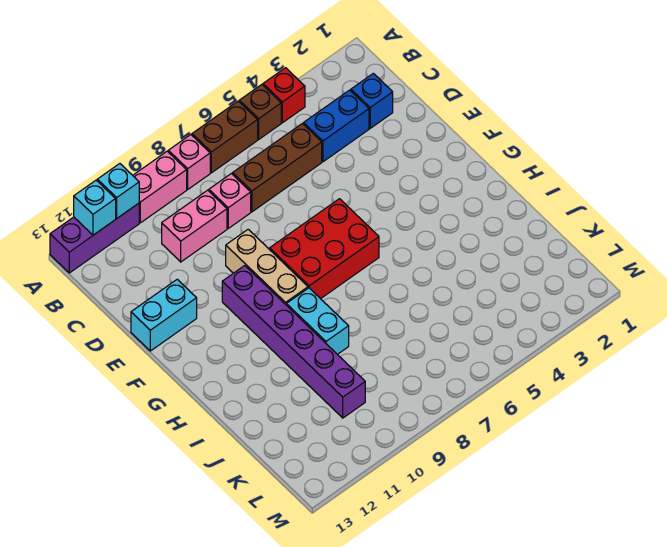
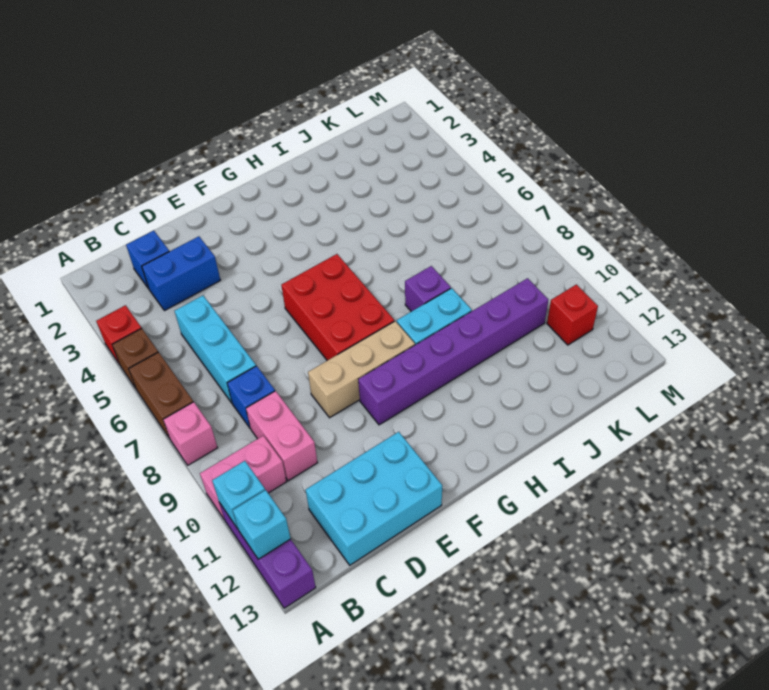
pink 1x2 brick [133,151,187,223] -> pink 1x2 brick turned to [200,436,287,520]
blue 1x2 brick [304,90,369,162] -> blue 1x2 brick turned to [142,236,220,311]
brown 1x3 brick [233,124,322,212] -> cyan 1x3 brick [175,296,256,403]
pink 1x1 brick [209,174,251,228] -> blue 1x1 brick [227,366,275,429]
cyan 1x2 brick [131,279,197,351] -> cyan 2x3 brick [306,432,442,565]
none -> purple 1x1 brick [405,266,451,311]
none -> red 1x1 brick [547,285,598,345]

